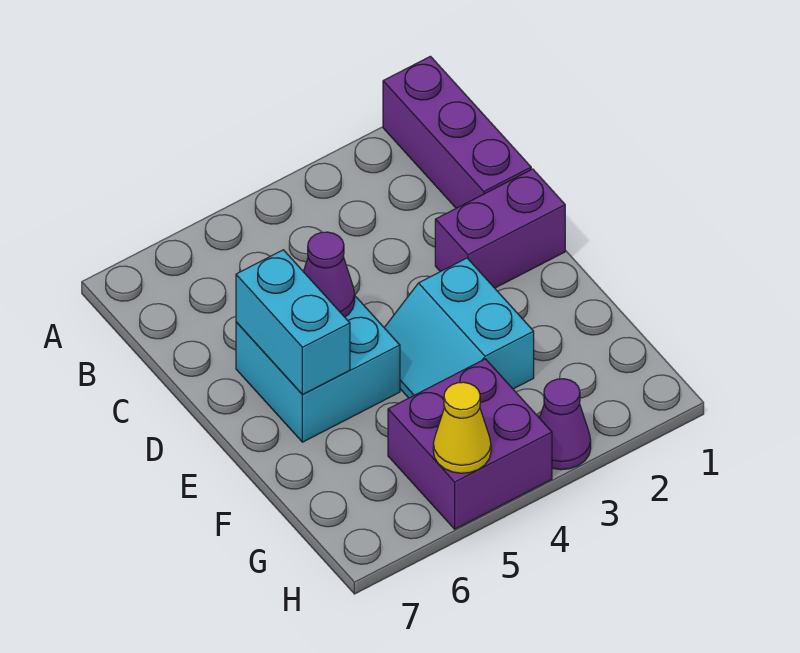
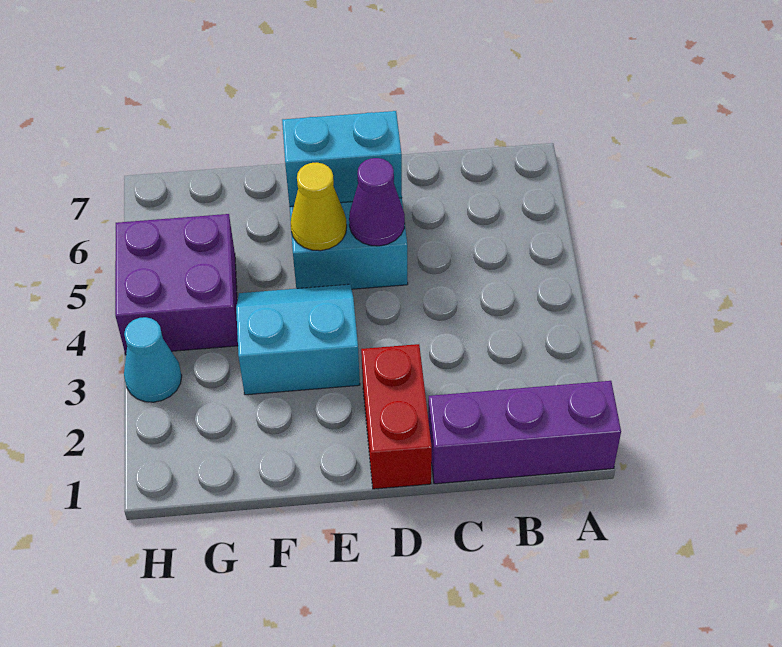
purple 1x2 brick [435,169,565,288] -> red 1x2 brick [361,344,432,489]
purple 1x1 cone [540,379,591,470] -> cyan 1x1 cone [124,317,182,402]
yellow 1x1 cone [433,382,491,473] -> yellow 1x1 cone moved to [291,163,347,251]

